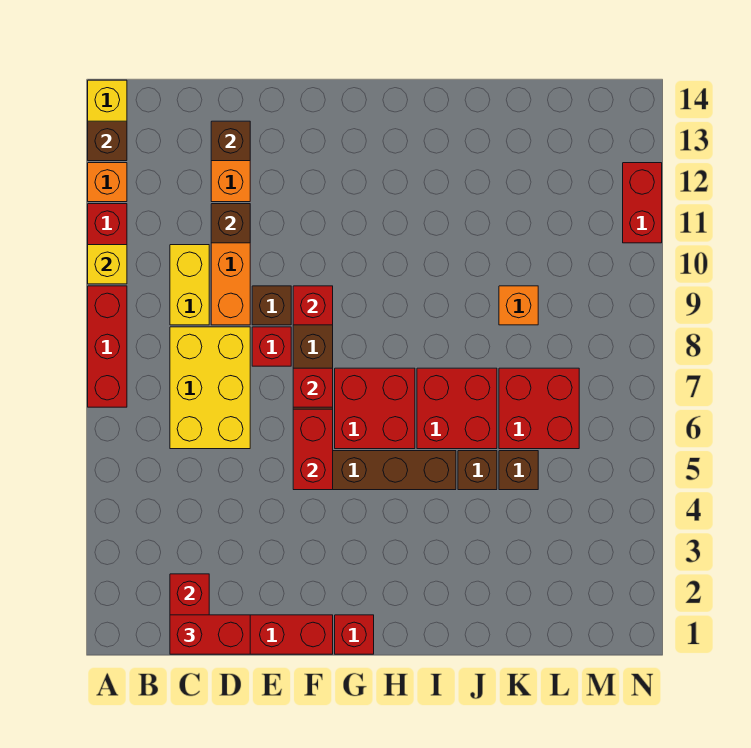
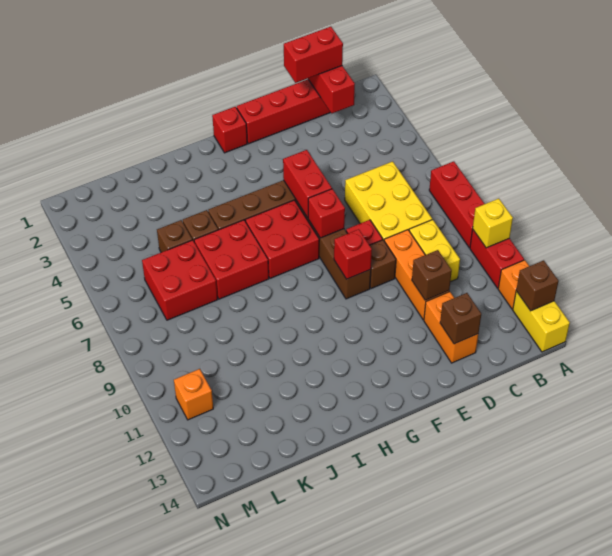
orange 1x1 brick [499,286,538,325] -> orange 1x1 brick moved to [174,369,213,420]
red 1x2 brick [623,163,662,243] -> none

